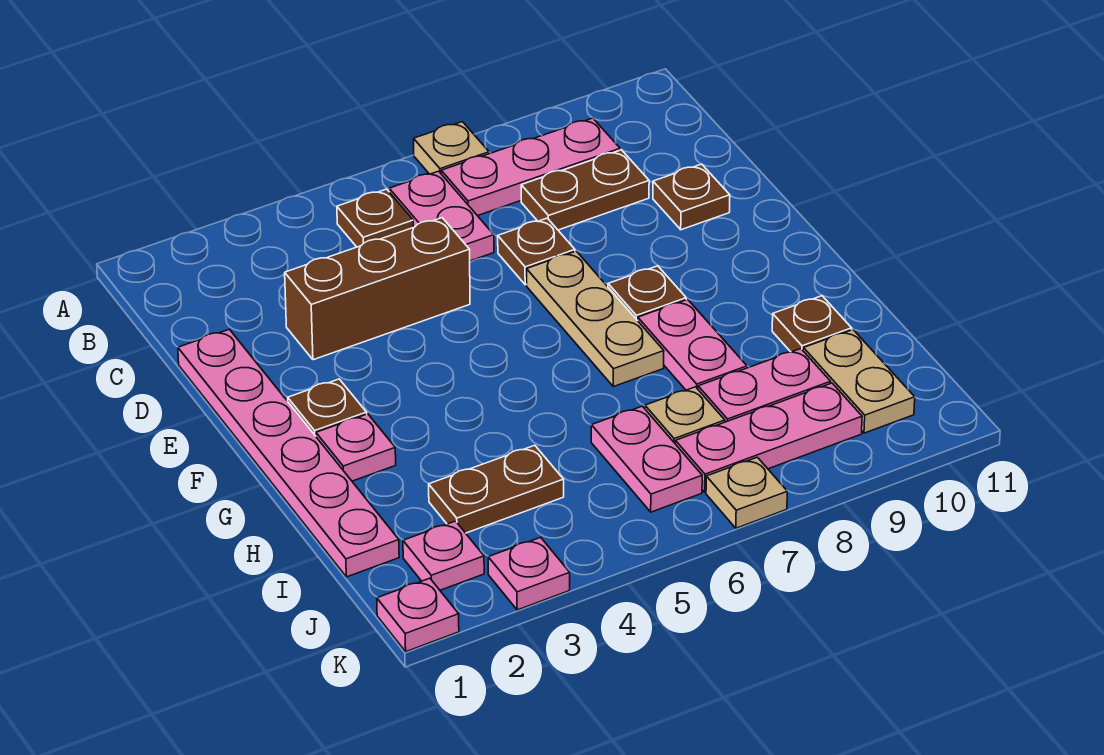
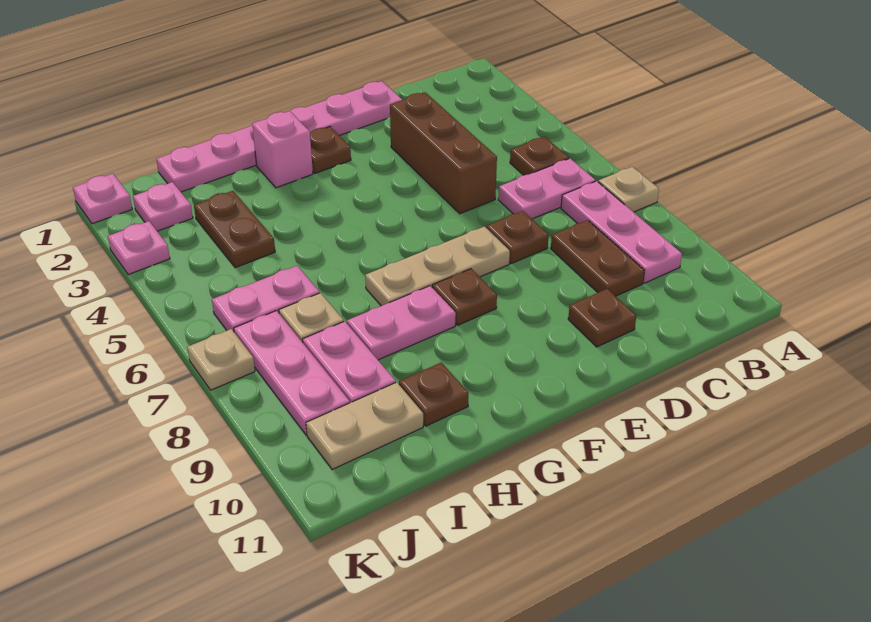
pink 1x1 plate [316,414,396,481] -> pink 1x1 brick [252,111,313,188]

